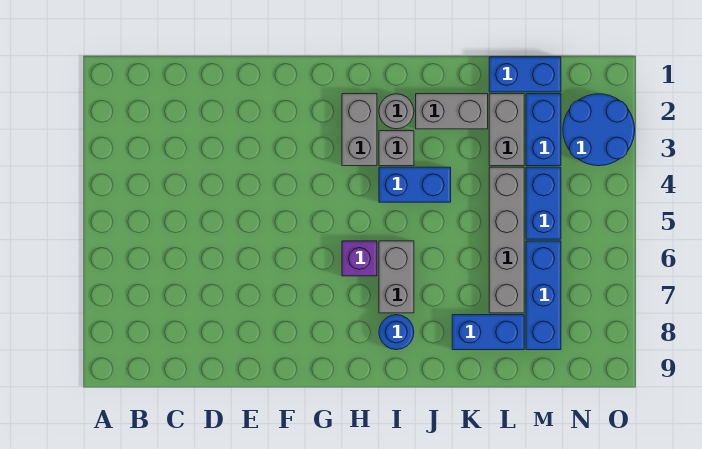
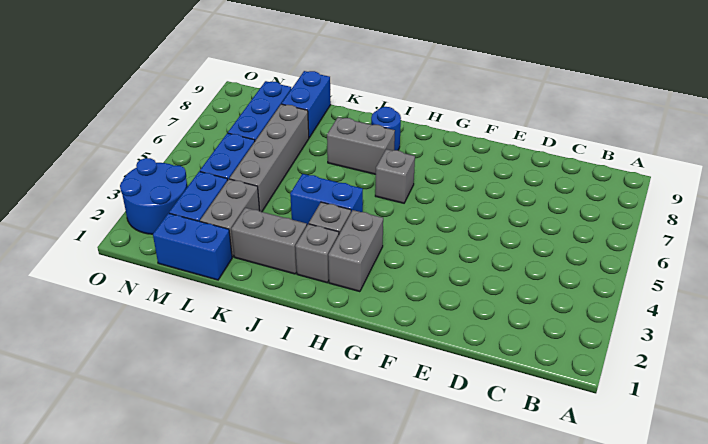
purple 1x1 brick [342,241,377,276] -> grey 1x1 brick [375,149,415,203]
grey 1x1 round brick [379,94,414,129] -> grey 1x1 brick [295,224,339,283]
grey 1x2 brick [379,241,414,313] -> grey 1x2 brick turned to [327,117,395,174]
blue 1x2 brick [452,315,524,350] -> blue 1x2 brick turned to [282,71,331,138]

